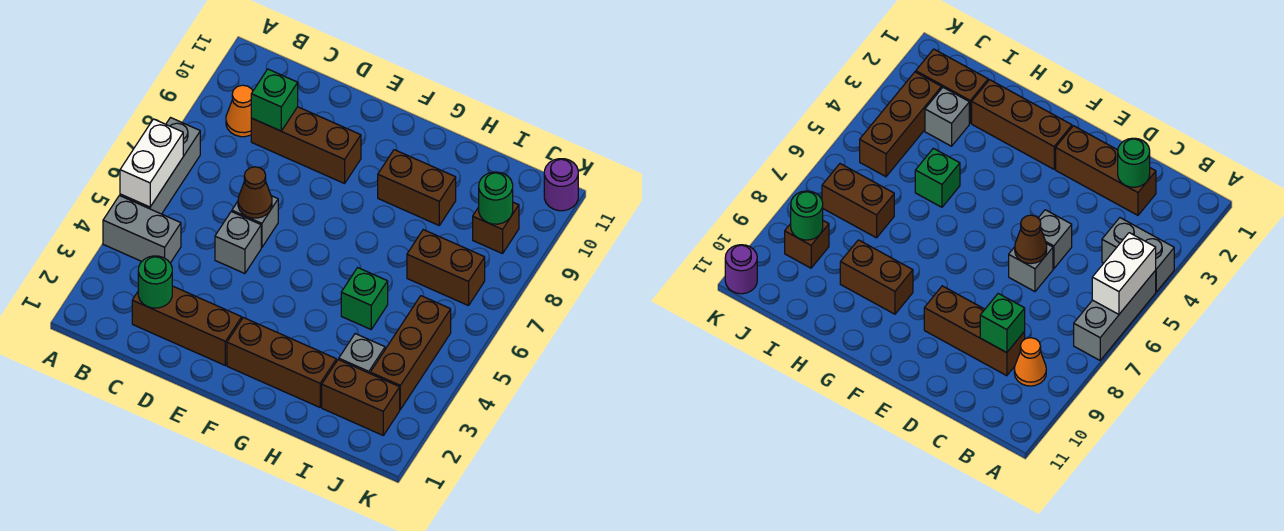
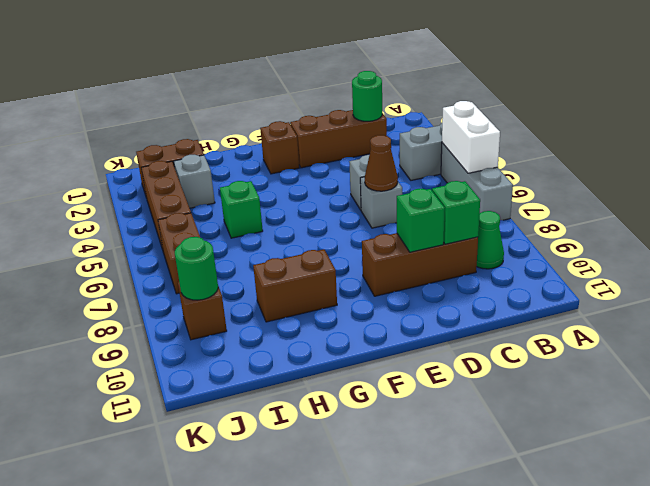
orange 1x1 cone [226,85,253,137] -> green 1x1 cone [477,211,504,269]
none -> green 1x1 brick [397,189,445,252]
brown 1x3 brick [227,318,336,407] -> brown 1x1 brick [260,121,299,174]
brown 1x2 brick [407,230,485,306] -> brown 1x2 brick turned to [158,213,200,294]
purple 1x1 round brick [544,159,578,211] -> none

